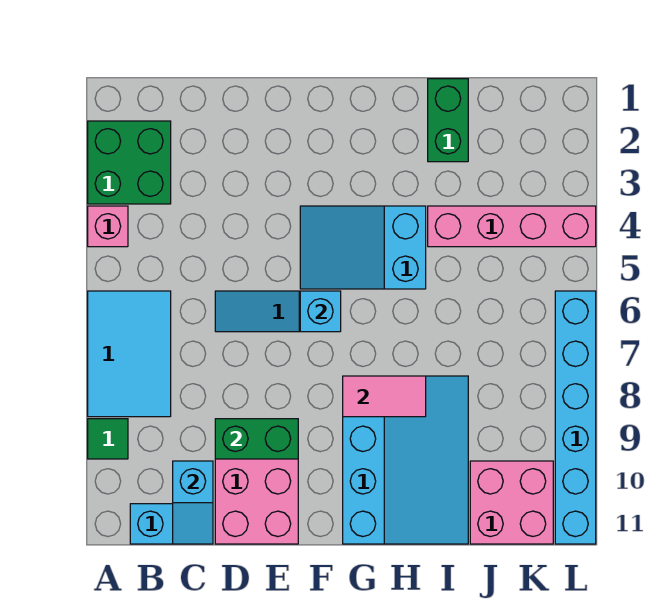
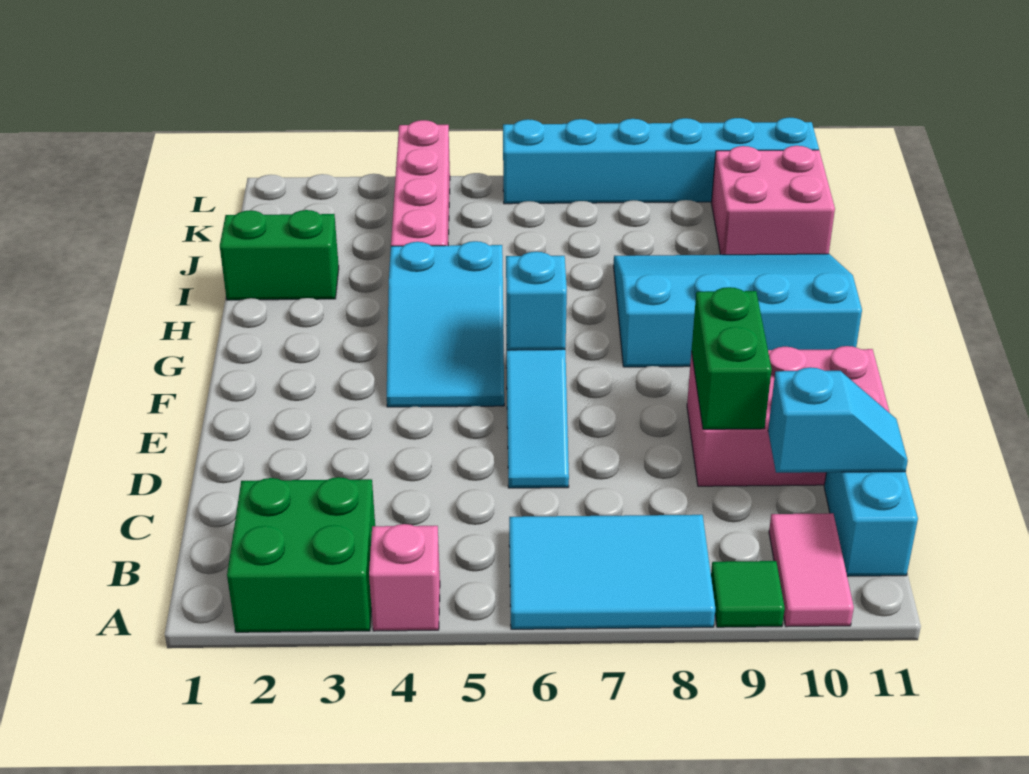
pink 1x2 tile [343,376,426,417] -> pink 1x2 tile moved to [769,513,854,627]

